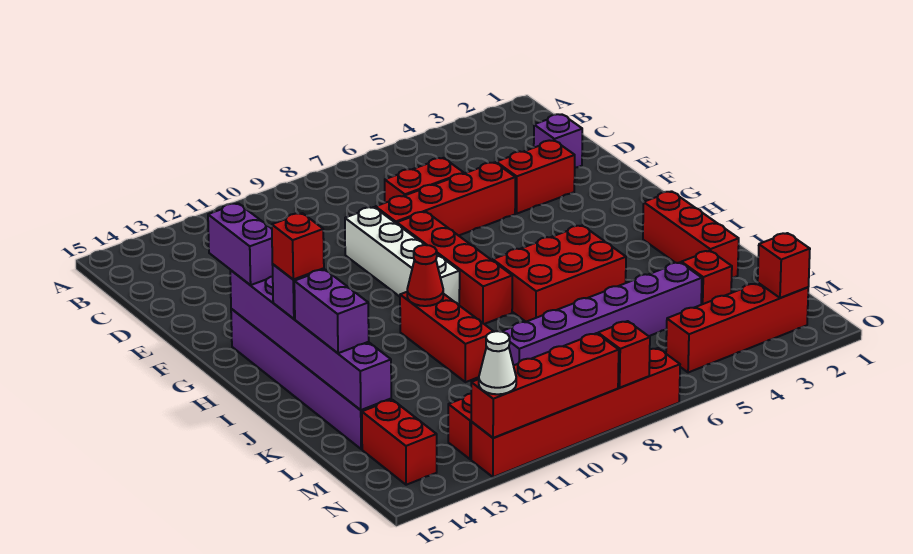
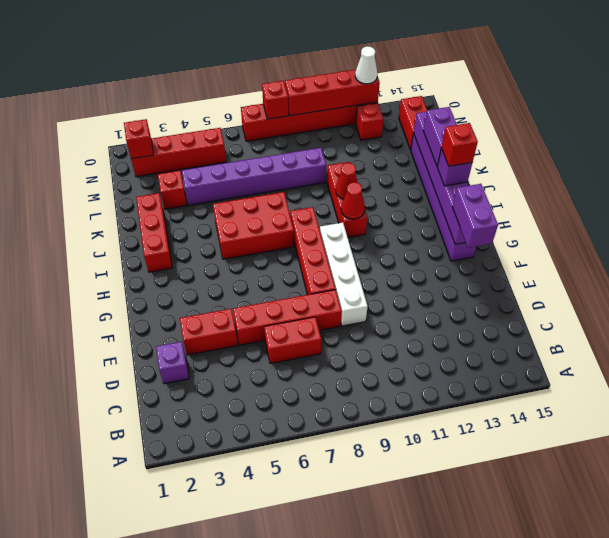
none -> red 1x1 cone [335,163,358,199]

